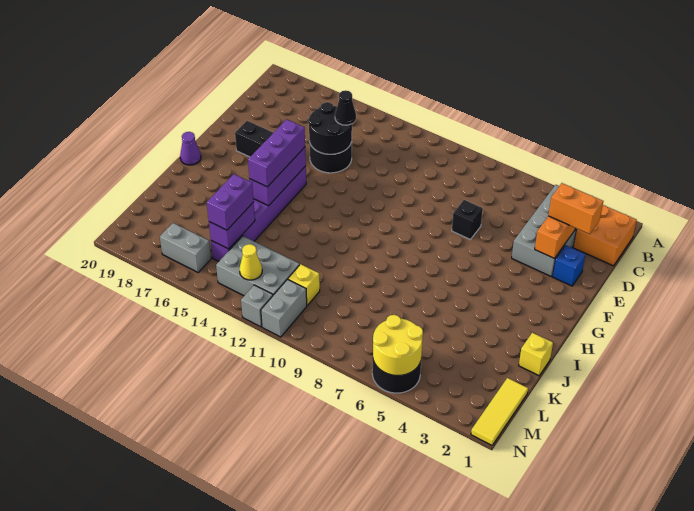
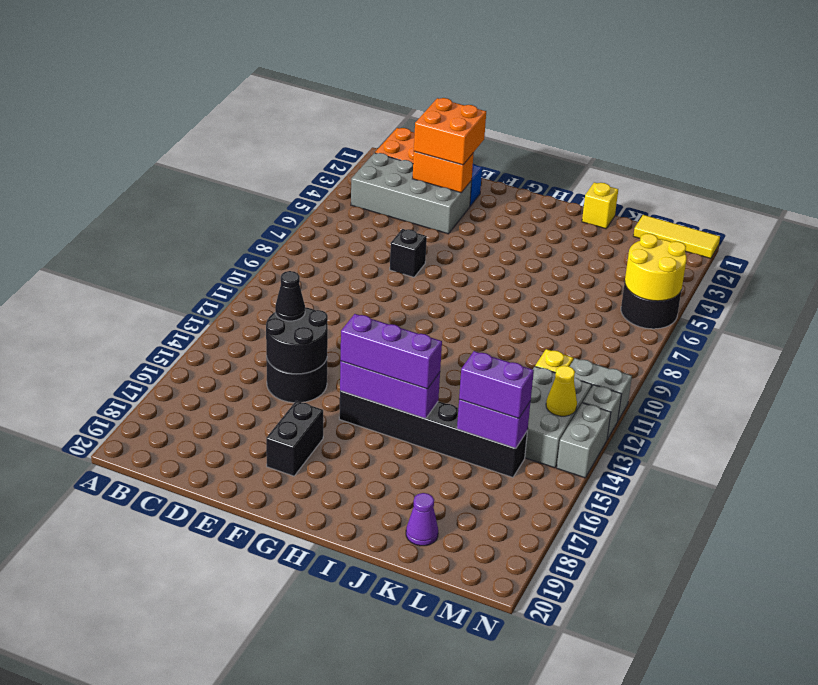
orange 1x2 brick [548,183,603,234] -> orange 2x2 brick [414,98,486,165]
purple 1x6 brick [211,166,306,261] -> black 1x6 brick [339,391,527,477]
purple 1x1 cone [180,132,201,165] -> purple 1x1 cone moved to [406,493,438,546]
grey 1x2 brick [160,223,211,272] -> grey 1x2 brick moved to [557,403,611,478]

